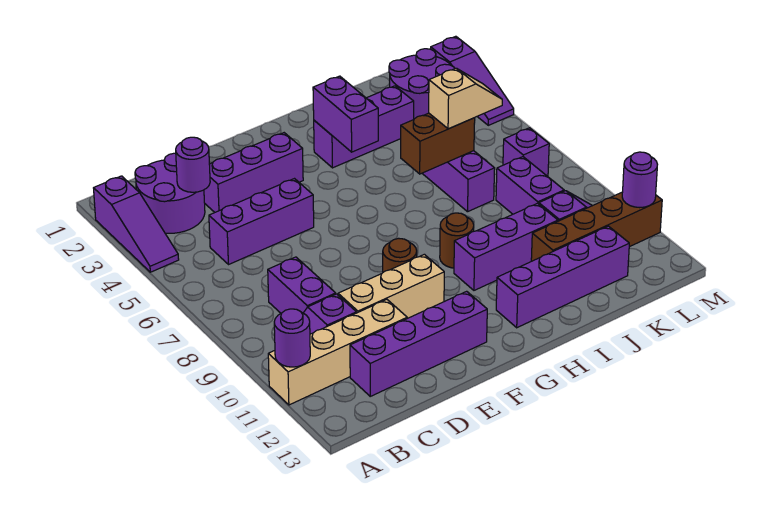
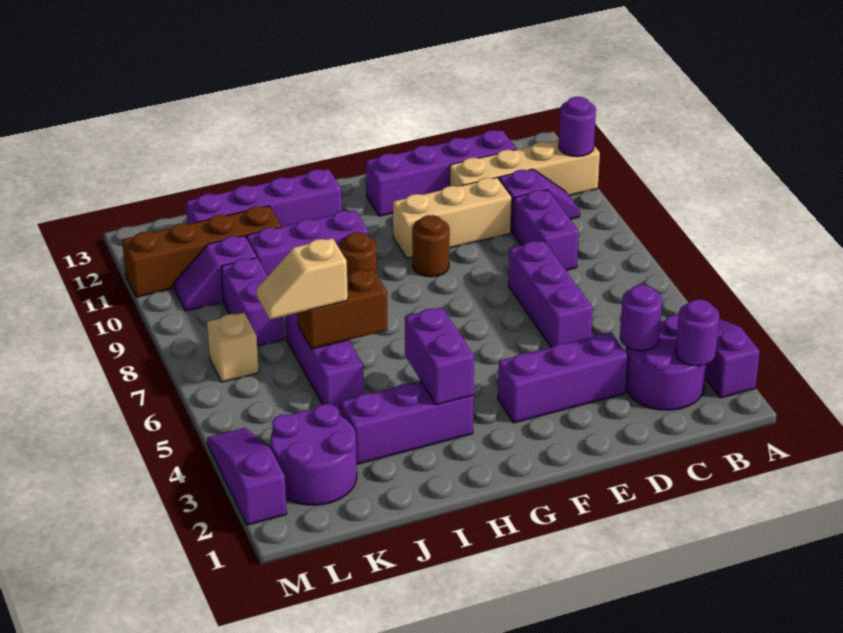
purple 1x3 brick [209,179,314,265] -> purple 1x3 brick turned to [508,241,593,347]
purple 1x1 brick [503,128,549,176] -> tan 1x1 brick [207,313,259,382]
purple 1x1 round brick [622,152,658,208] -> purple 1x1 round brick moved to [676,299,719,366]

